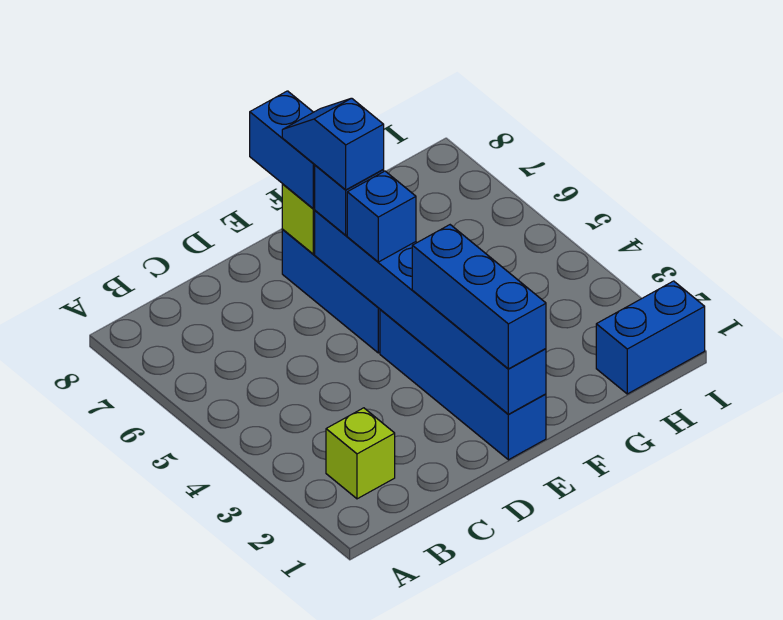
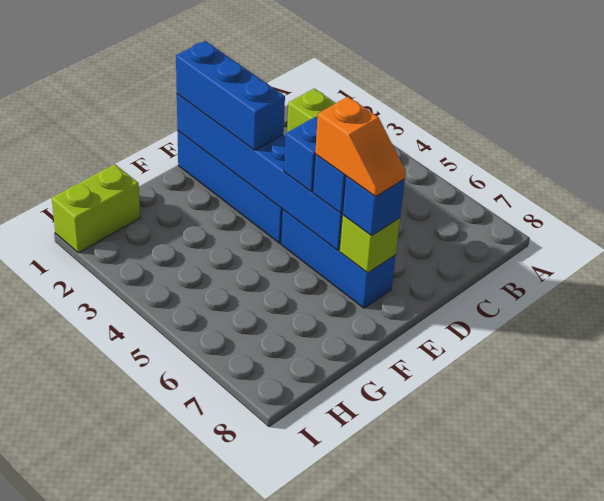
blue 1x2 slope [282,98,384,190] -> orange 1x2 slope [315,97,406,196]
blue 1x2 brick [250,91,315,209] -> blue 1x1 brick [343,176,405,236]
blue 1x2 brick [596,281,705,394] -> lime 1x2 brick [52,164,140,253]

